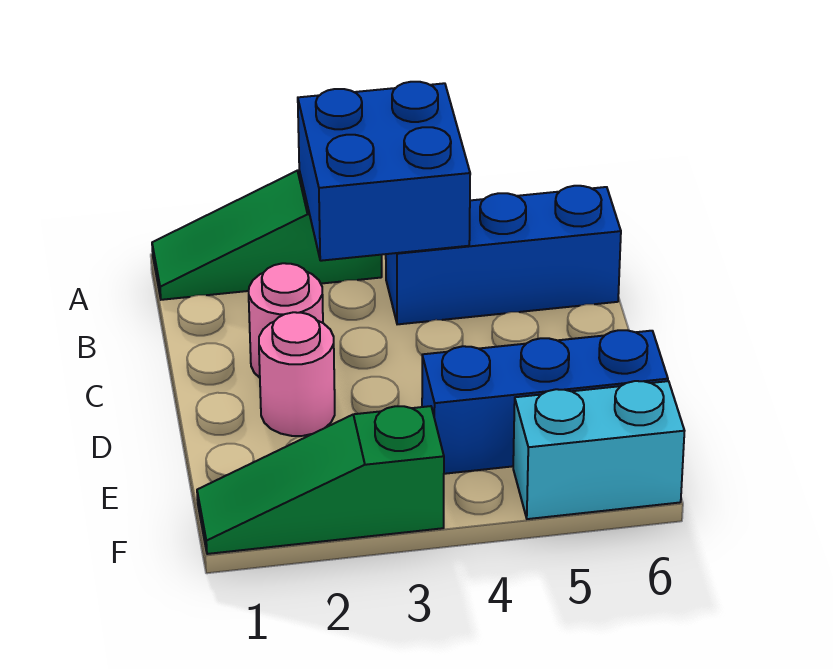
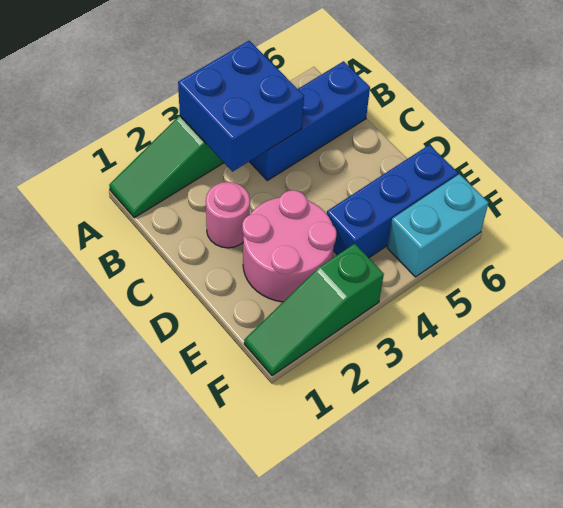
pink 1x1 round brick [259,312,335,436] -> pink 2x2 round brick [242,190,336,302]

